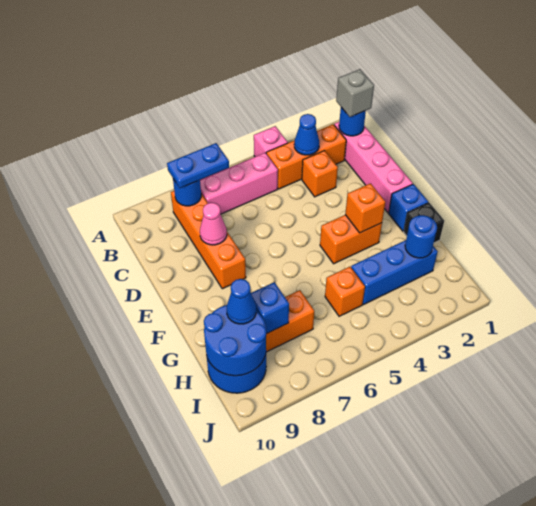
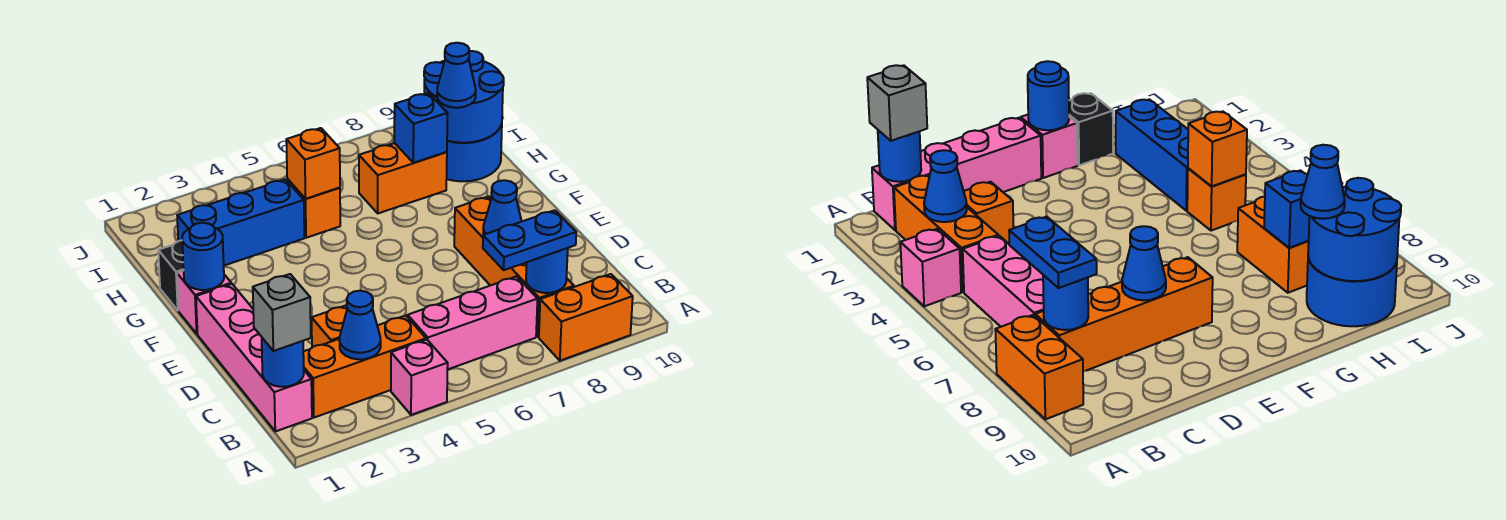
pink 1x1 cone [200,203,227,245] -> blue 1x1 cone [483,180,522,235]
blue 1x1 brick [389,184,428,231] -> pink 1x1 brick [177,271,231,334]
orange 1x2 brick [320,215,382,264] -> orange 1x2 brick moved to [539,274,633,361]
orange 1x1 brick [345,183,385,233] -> orange 1x1 brick moved to [286,128,340,199]
blue 1x1 round brick [405,215,437,258] -> blue 1x1 round brick moved to [182,223,224,290]

